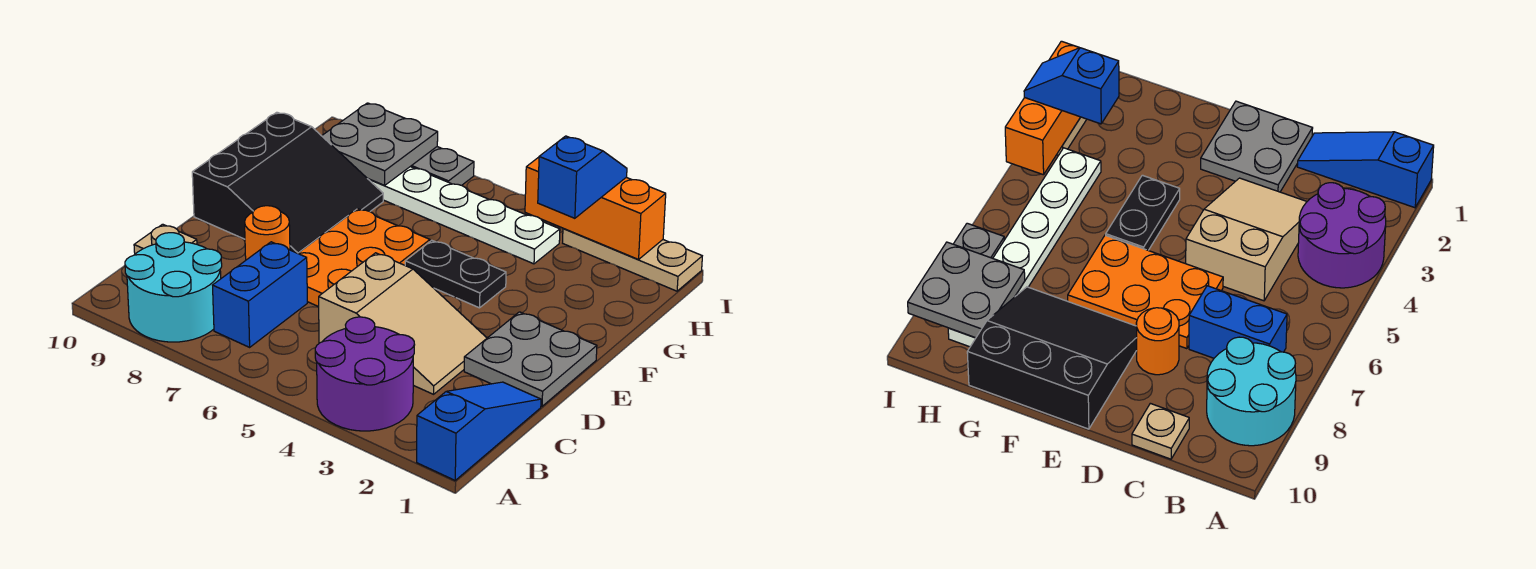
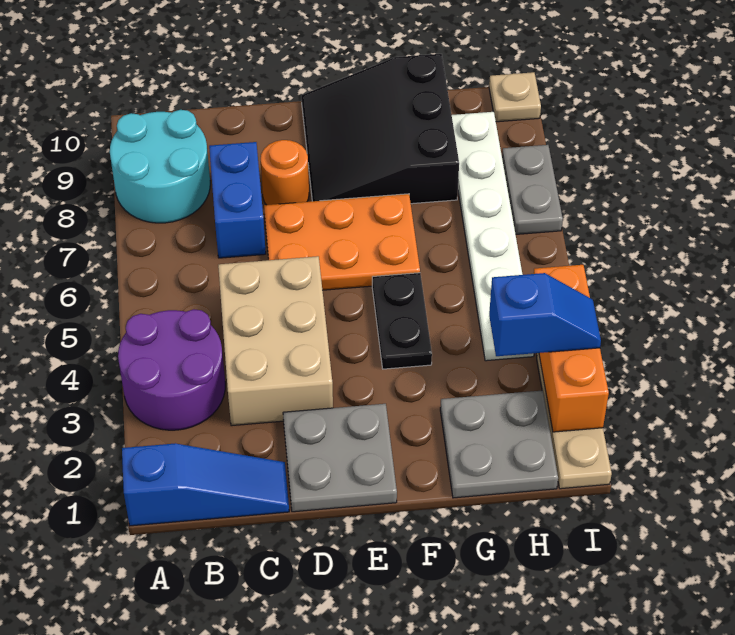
blue 1x2 brick [213,242,307,347] -> blue 1x2 brick turned to [209,142,266,258]
tan 2x3 slope [319,253,487,394] -> tan 2x3 brick [218,256,333,426]
tan 1x1 plate [134,224,197,254] -> tan 1x1 plate moved to [489,72,541,122]
black 3x3 slope [192,112,383,253] -> black 3x3 slope turned to [301,54,459,204]
grey 2x2 plate [322,103,438,186] -> grey 2x2 plate moved to [440,390,558,498]

